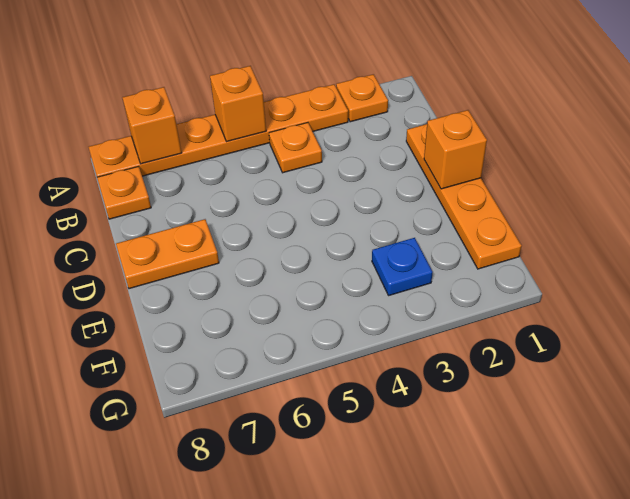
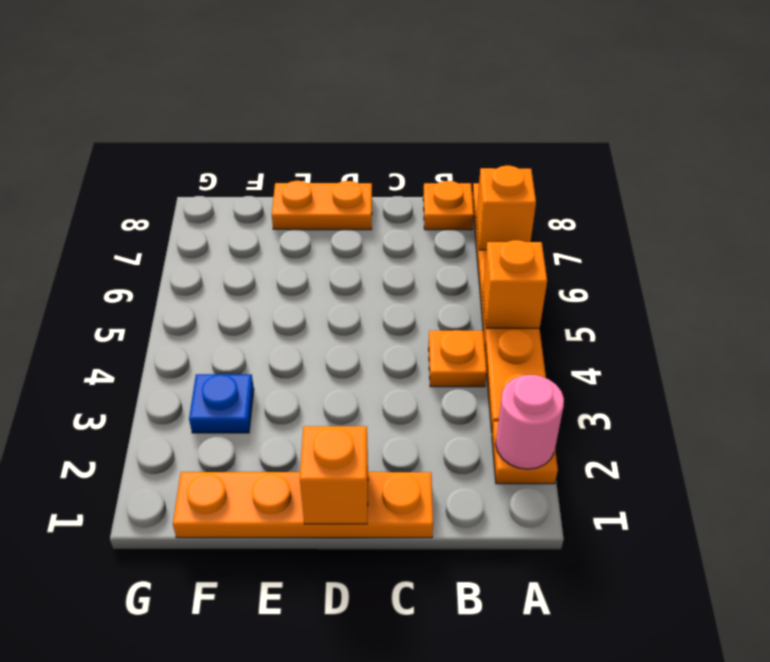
none -> pink 1x1 round brick [496,375,564,469]
orange 1x2 plate [116,219,219,289] -> orange 1x2 plate turned to [272,181,372,230]

